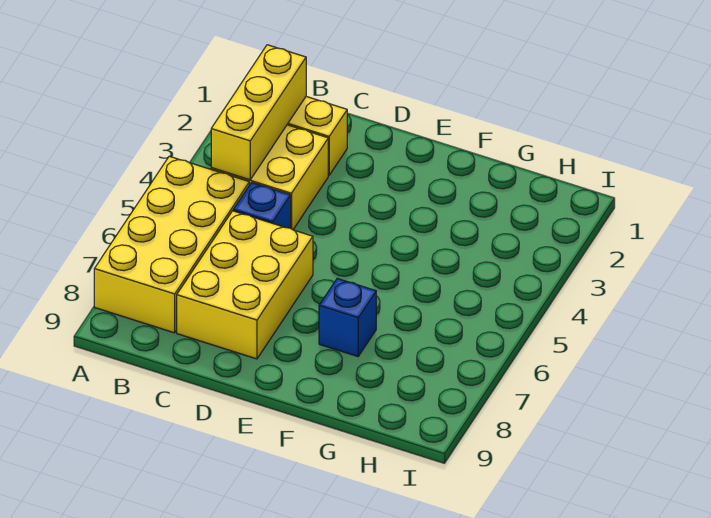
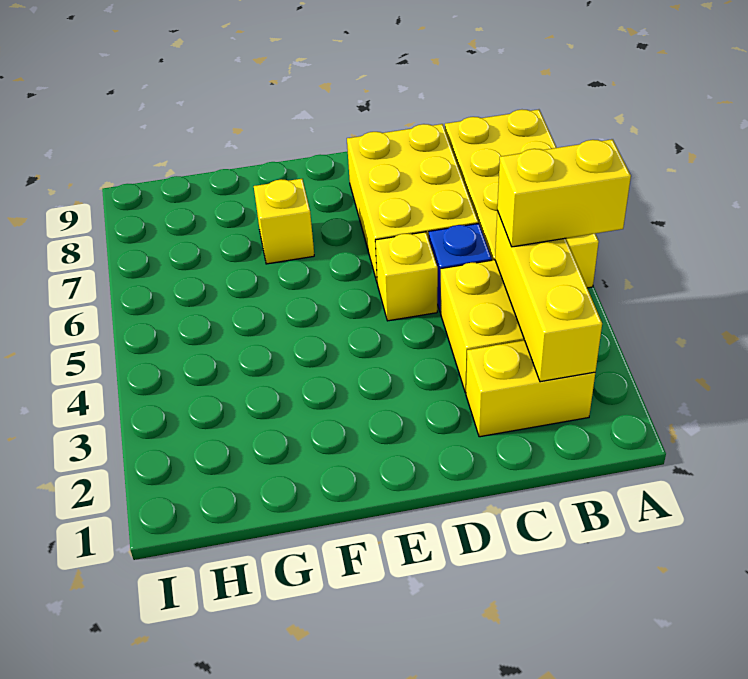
none -> yellow 1x2 brick [497,139,631,247]
none -> yellow 1x1 brick [375,232,438,321]
blue 1x1 brick [319,278,376,357] -> yellow 1x1 brick [254,179,314,264]

